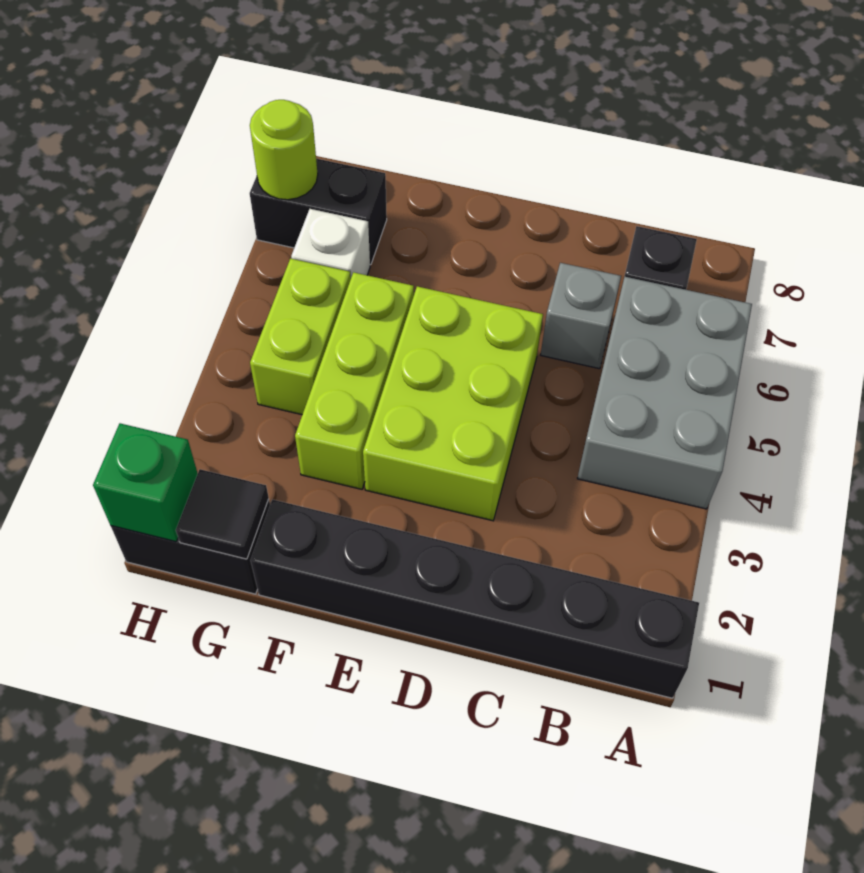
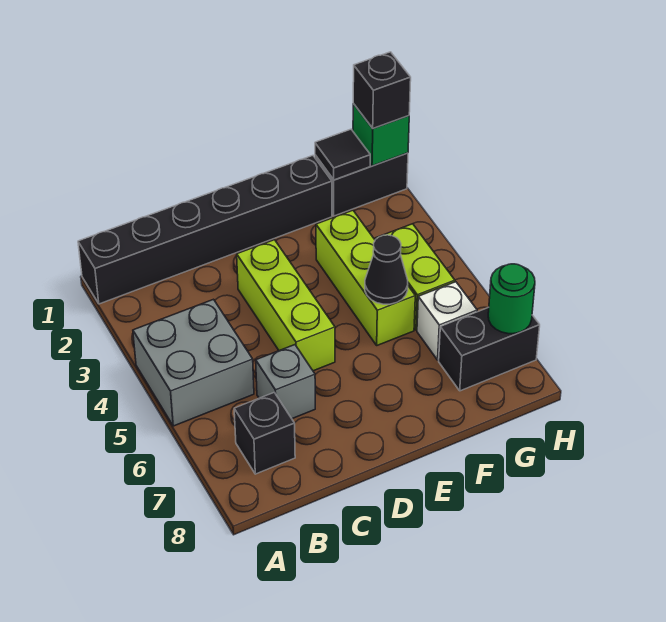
grey 2x3 brick [577,277,752,509] -> grey 2x2 brick [133,299,254,426]
lime 2x3 brick [363,286,543,521] -> lime 1x3 brick [237,240,335,371]
none -> black 1x1 cone [365,235,408,304]
none -> black 1x1 brick [353,52,411,128]
lime 1x1 round brick [250,100,318,200] -> green 1x1 round brick [488,264,535,334]

